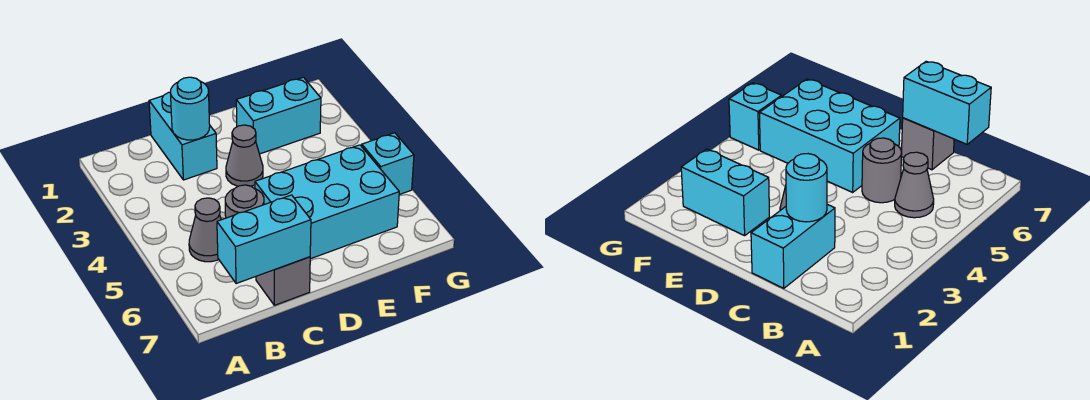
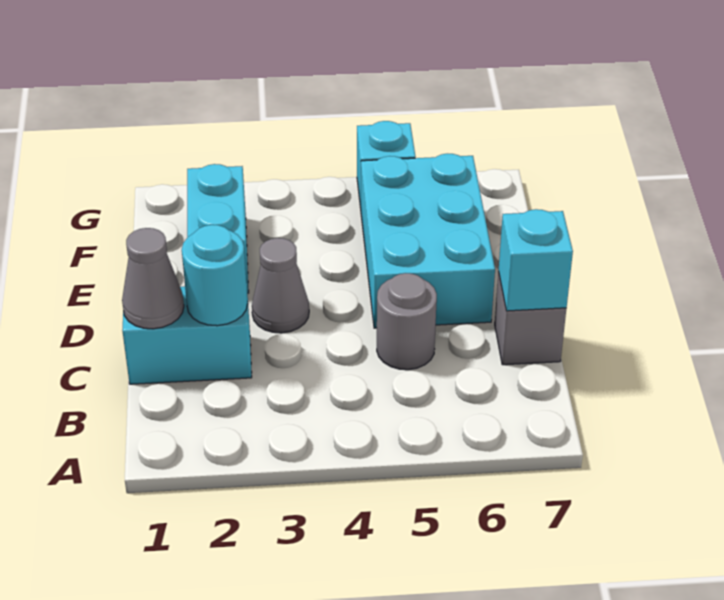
grey 1x1 cone [189,198,221,262] -> grey 1x1 cone moved to [122,228,184,329]
cyan 1x2 brick [217,195,311,284] -> cyan 1x1 brick [499,209,573,311]

